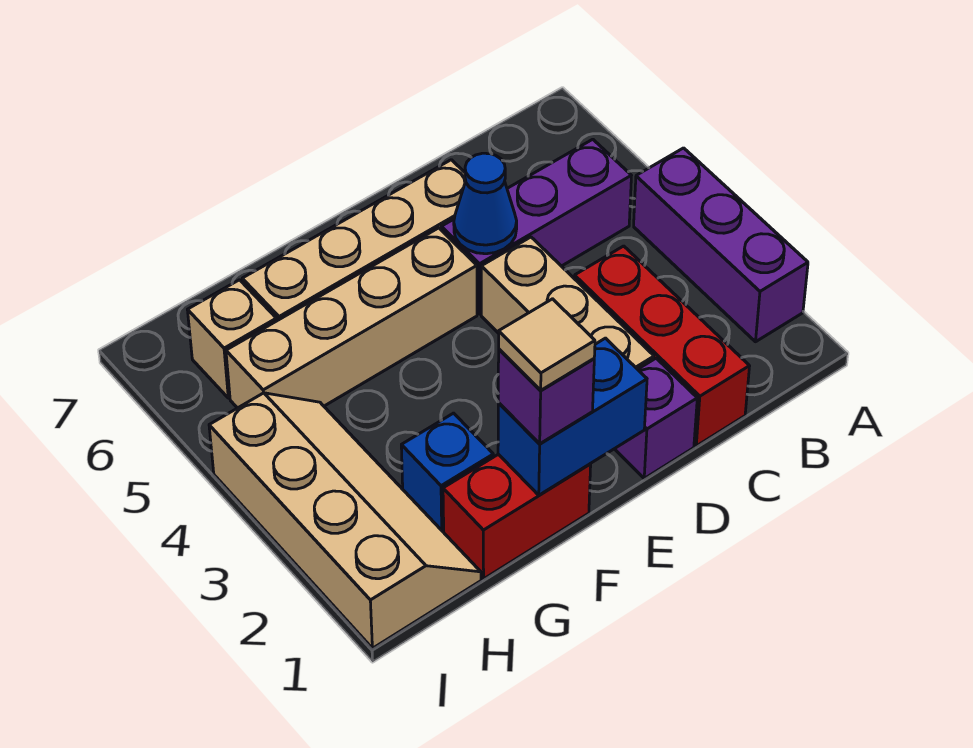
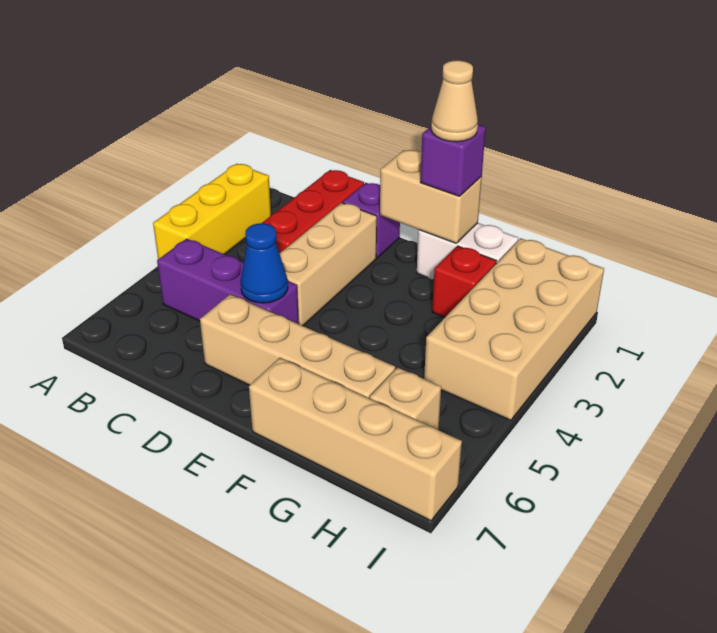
purple 1x3 brick [634,148,808,342] -> yellow 1x3 brick [153,164,271,259]
blue 1x2 brick [498,338,647,495] -> tan 1x2 brick [380,150,482,243]
tan 1x4 brick [226,228,477,408] -> tan 1x4 brick moved to [249,358,462,521]
red 1x2 brick [443,454,591,579] -> white 1x2 brick [417,223,518,280]
tan 1x1 tile [499,299,595,390] -> tan 1x1 cone [431,60,478,142]
blue 1x1 brick [401,413,493,532] -> red 1x1 brick [432,246,496,317]
tan 2x4 slope [209,393,481,648] -> tan 2x4 brick [424,238,604,420]

